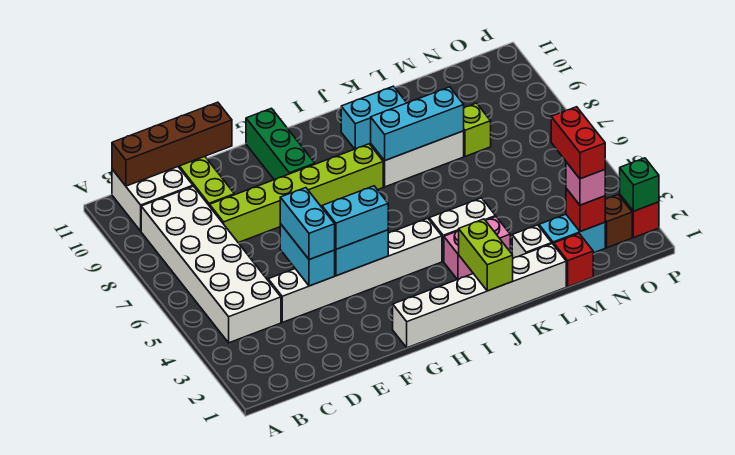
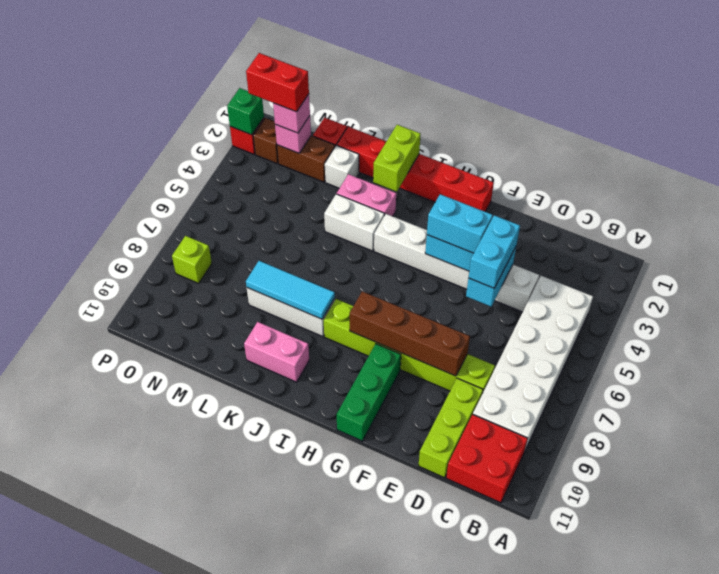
white 2x2 brick [112,167,193,231] -> red 2x2 brick [446,415,528,503]
brown 1x4 brick [112,102,232,186] -> brown 1x4 brick moved to [350,291,470,376]
white 1x6 brick [393,244,566,348] -> red 1x6 brick [337,127,494,212]
cyan 1x3 brick [371,87,464,161] -> cyan 1x3 tile [246,261,335,319]
cyan 1x2 brick [341,86,406,149] -> pink 1x2 brick [244,322,309,382]
cyan 1x2 brick [539,214,605,253] -> brown 1x2 brick [277,136,335,182]
lime 1x1 brick [464,103,491,156] -> lime 1x1 brick moved to [172,236,212,283]
red 1x1 brick [566,188,605,232] -> pink 1x1 brick [275,116,311,153]
red 1x2 brick [551,107,605,179] -> red 1x2 brick turned to [246,53,309,112]

